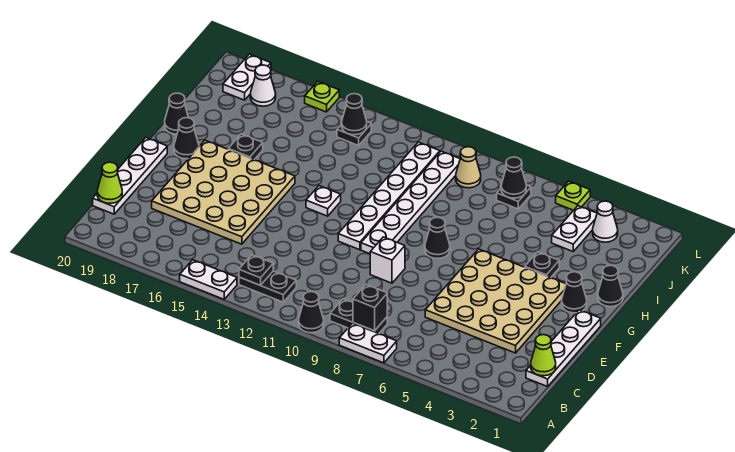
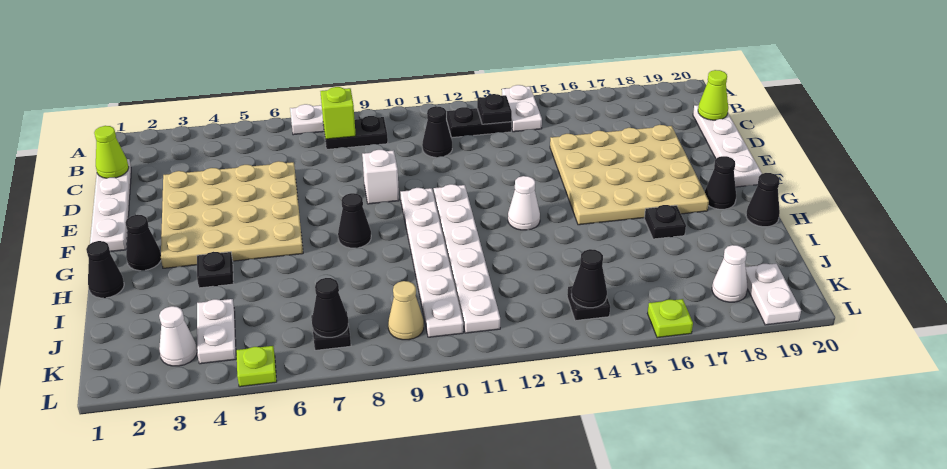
black 1x1 cone [299,292,324,333] -> black 1x1 cone moved to [422,106,452,157]
white 1x2 plate [180,260,237,299] -> white 1x2 plate turned to [502,85,542,132]
black 1x1 brick [353,284,387,331] -> lime 1x1 brick [320,87,356,139]
white 1x1 plate [306,186,341,216] -> white 1x1 cone [508,176,540,230]

